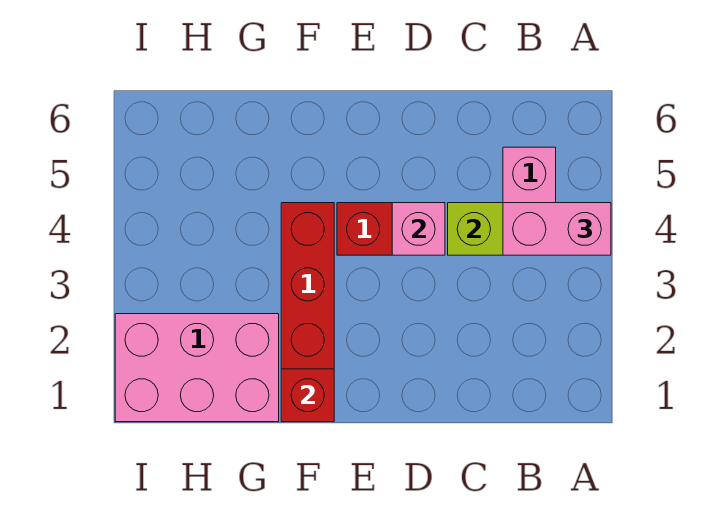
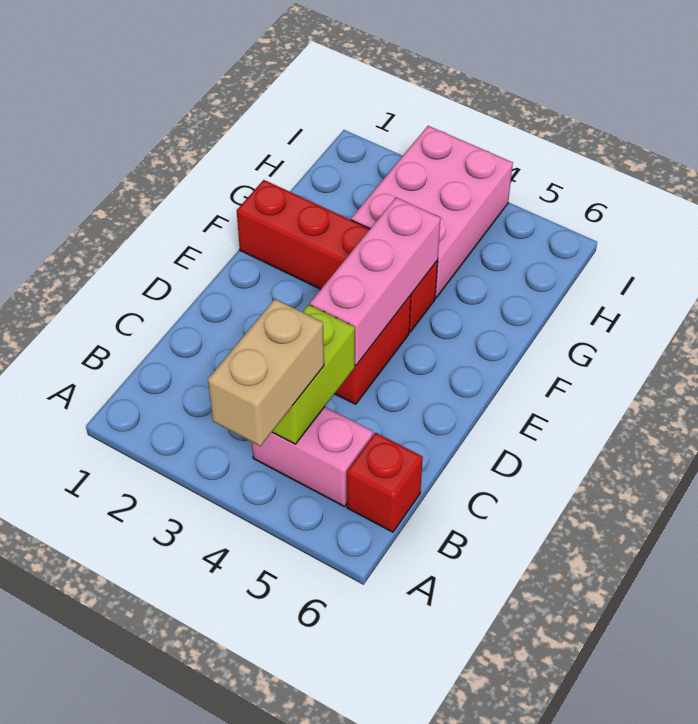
pink 1x2 brick [503,203,611,255] -> tan 1x2 brick [208,299,324,446]
pink 1x1 brick [392,203,445,255] -> pink 1x3 brick [310,198,441,366]
red 1x1 brick [281,369,334,422] -> red 1x1 brick moved to [347,433,423,532]
pink 2x3 brick [115,314,279,422] -> pink 2x3 brick moved to [351,126,513,298]

